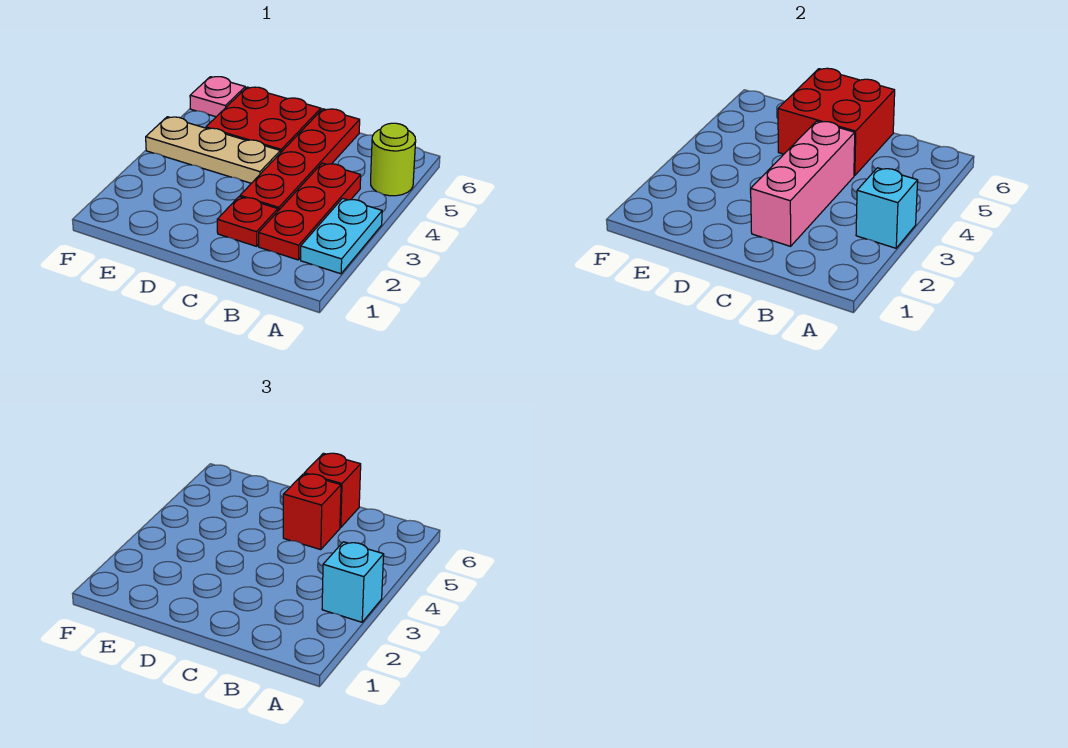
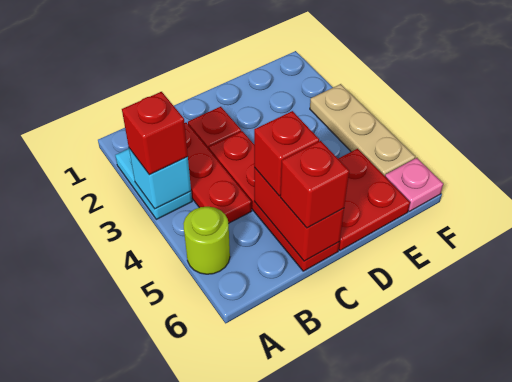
cyan 1x1 brick [322,542,384,622] -> red 1x1 brick [122,92,188,175]
pink 1x3 brick [751,121,855,246] -> none
red 2x2 brick [778,68,895,176] -> red 1x2 brick [254,168,344,261]
tan 1x3 plate [146,117,280,183] -> tan 1x3 plate turned to [310,84,415,176]

